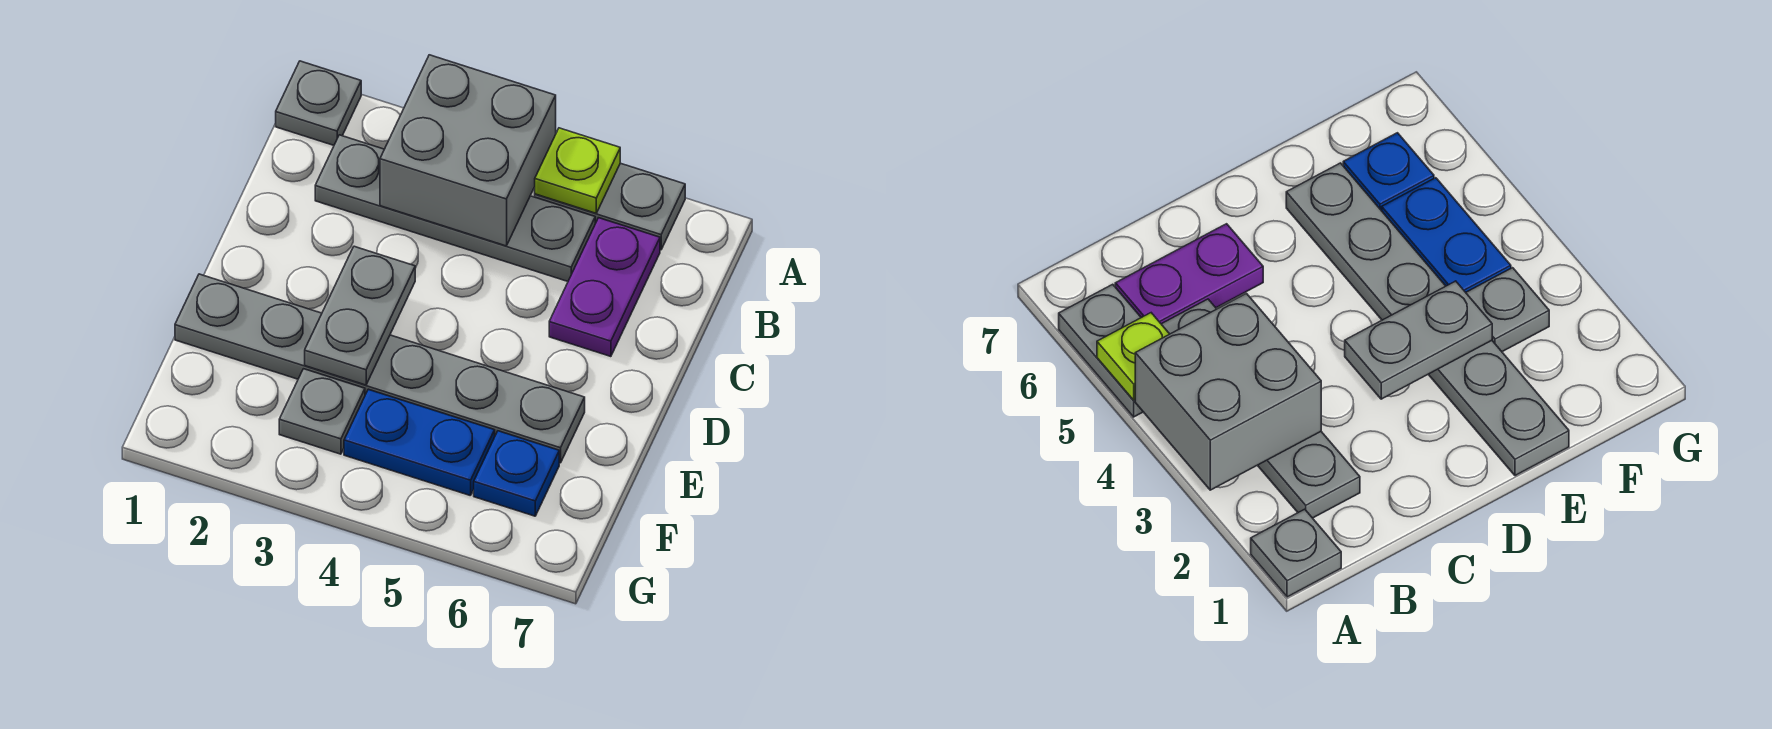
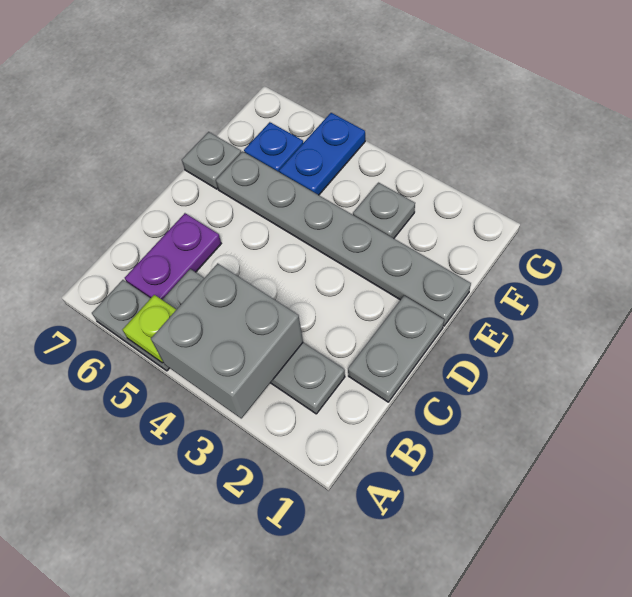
grey 1x1 plate [276,61,361,145] -> grey 1x1 plate moved to [182,132,241,189]
grey 1x2 plate [305,246,415,385] -> grey 1x2 plate moved to [348,296,444,402]
blue 1x2 plate [344,389,495,496] -> blue 1x2 plate turned to [279,113,365,195]

